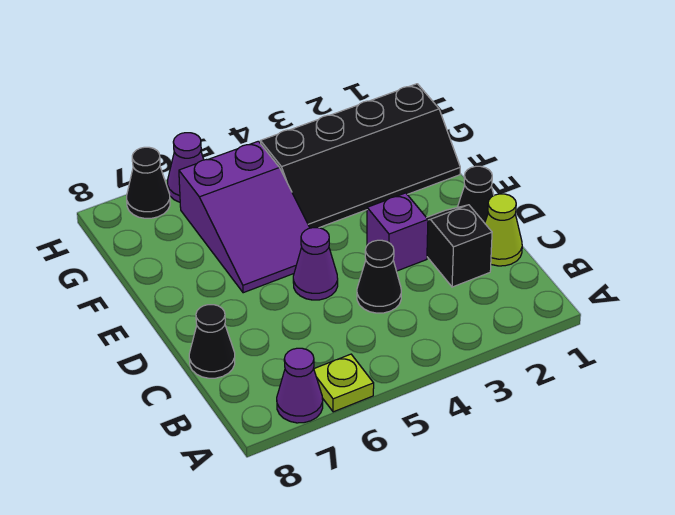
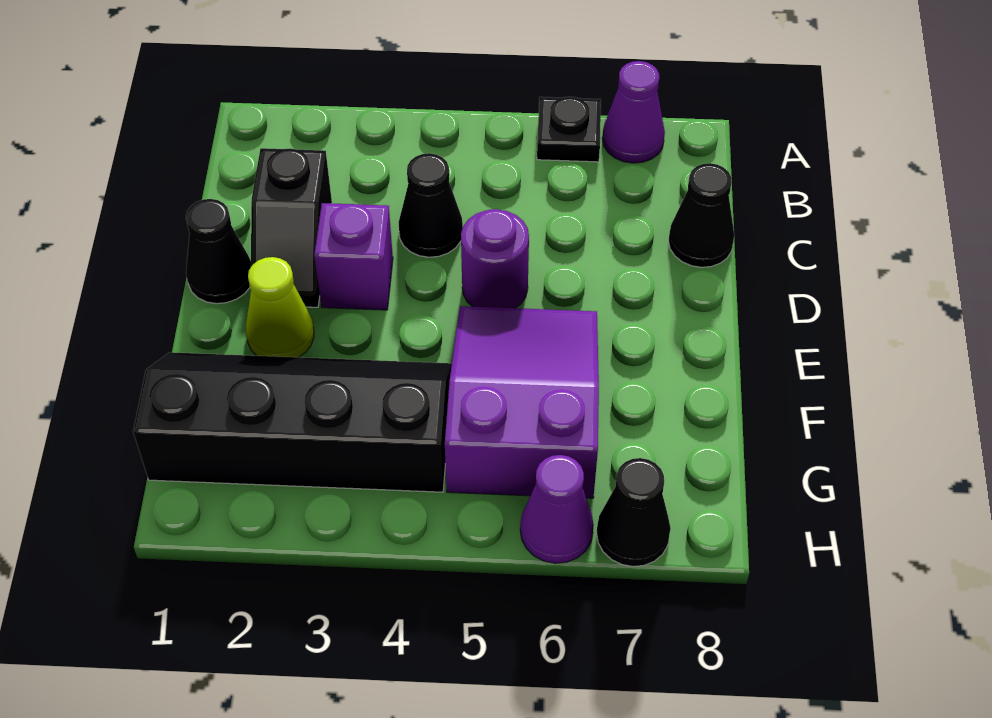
lime 1x1 plate [314,354,374,412] -> black 1x1 plate [537,97,601,162]
lime 1x1 cone [485,194,522,266] -> lime 1x1 cone moved to [246,257,314,357]
purple 1x1 cone [293,228,338,300] -> purple 1x1 round brick [461,209,529,308]

